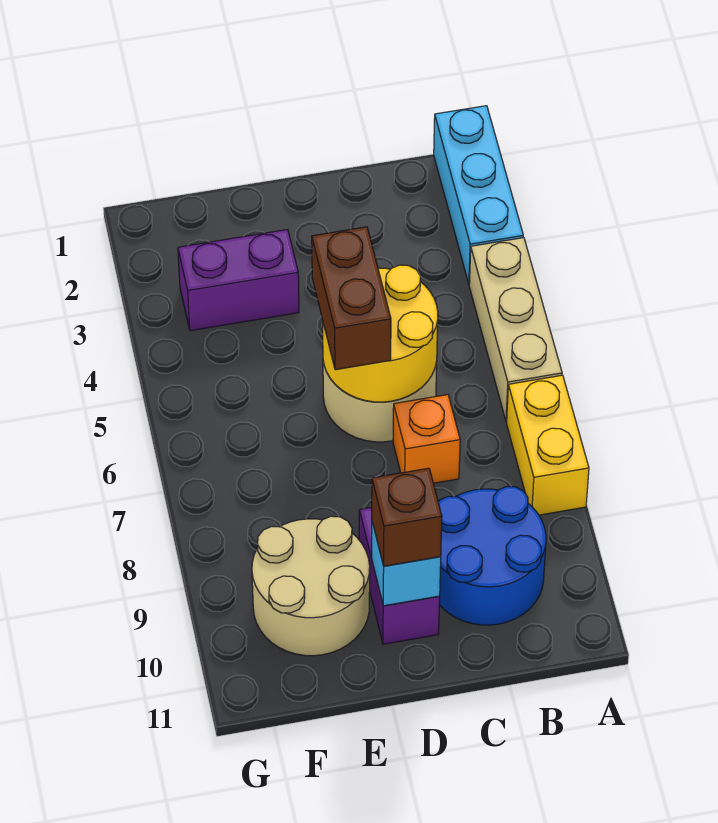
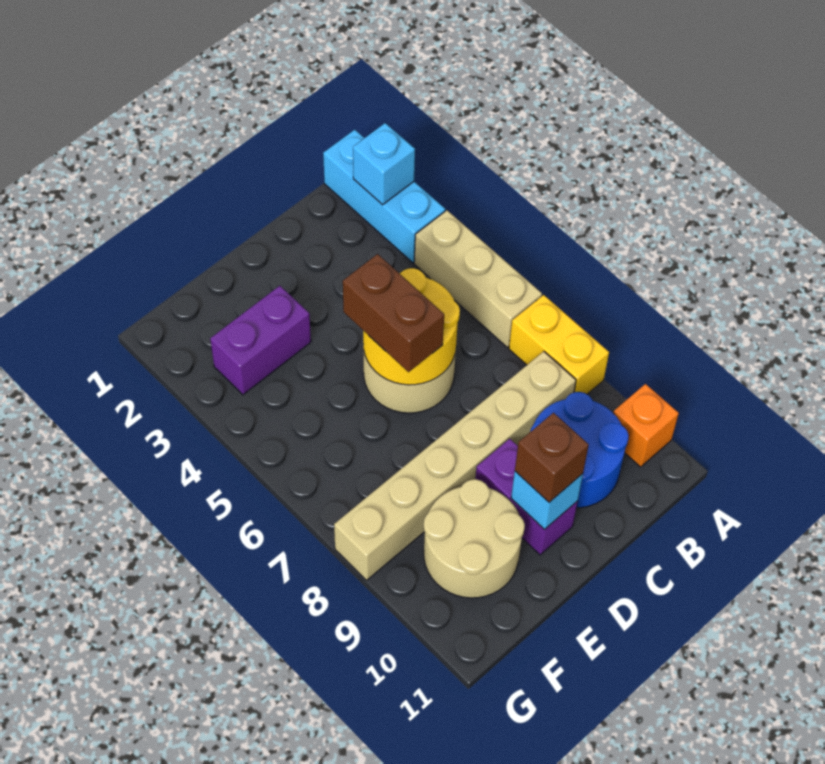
none -> cyan 1x1 brick [353,123,415,205]
none -> tan 1x6 brick [334,351,576,580]
orange 1x1 brick [393,395,460,483] -> orange 1x1 brick moved to [614,384,679,467]

